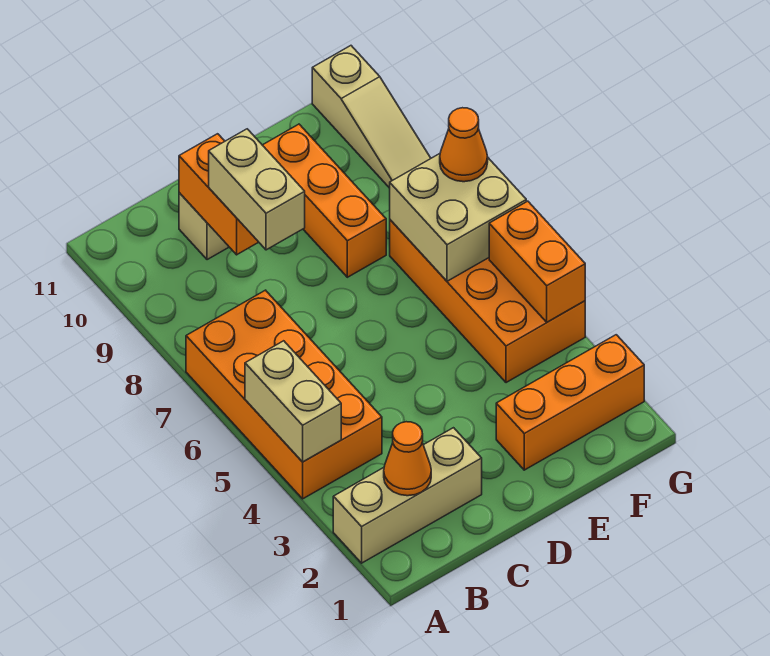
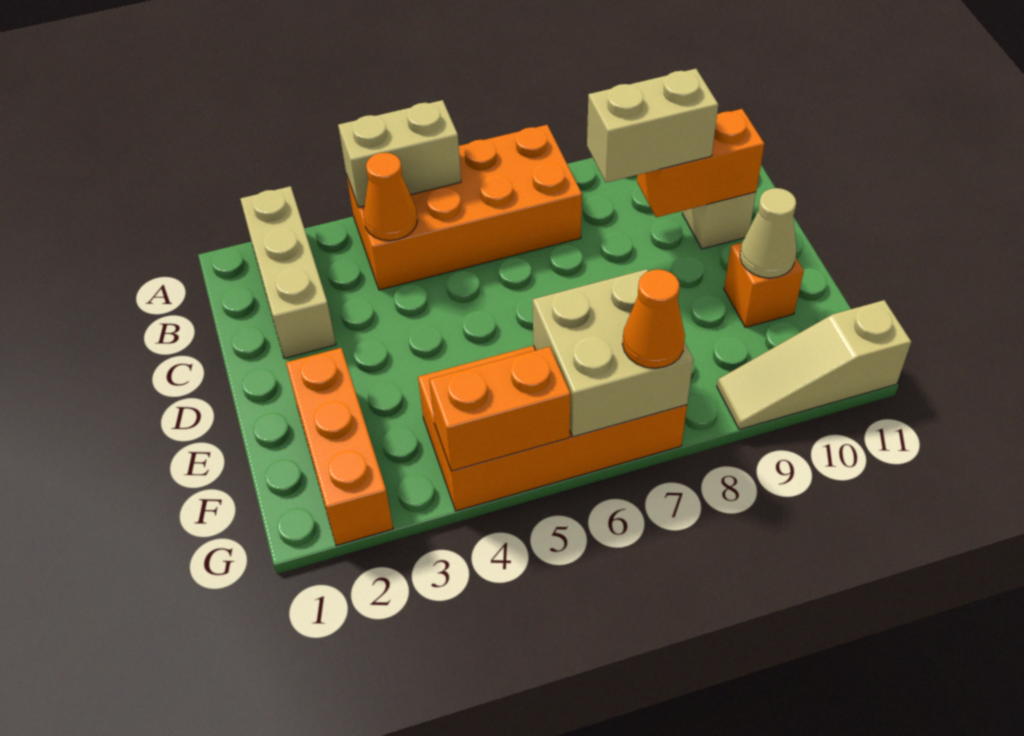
orange 1x1 cone [384,422,431,496] -> orange 1x1 cone moved to [364,153,418,241]
orange 1x3 brick [263,124,386,277] -> orange 1x1 brick [724,243,804,327]
none -> tan 1x1 cone [740,188,796,278]

